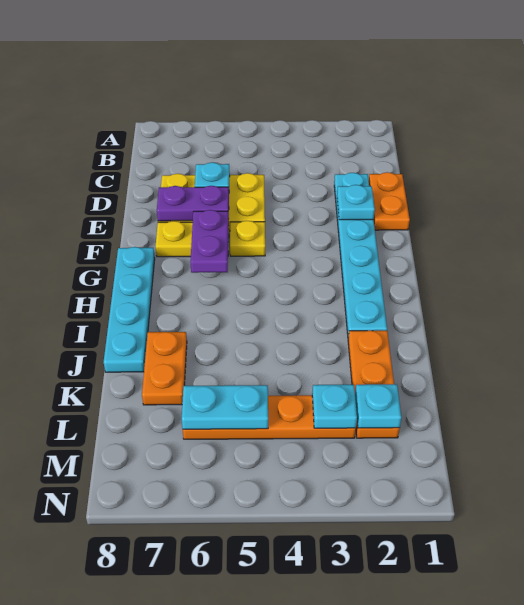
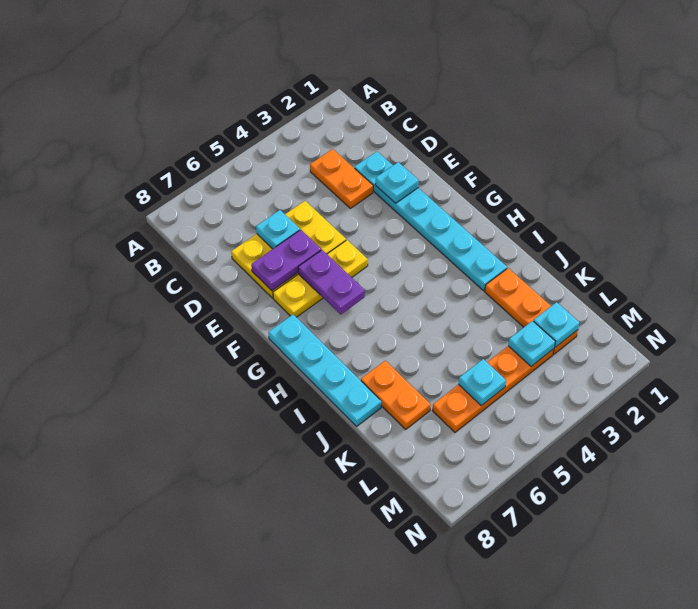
orange 1x2 plate [369,172,410,230] -> orange 1x2 plate moved to [310,149,373,208]
cyan 1x2 plate [182,385,268,429] -> cyan 1x1 plate [459,359,506,406]

